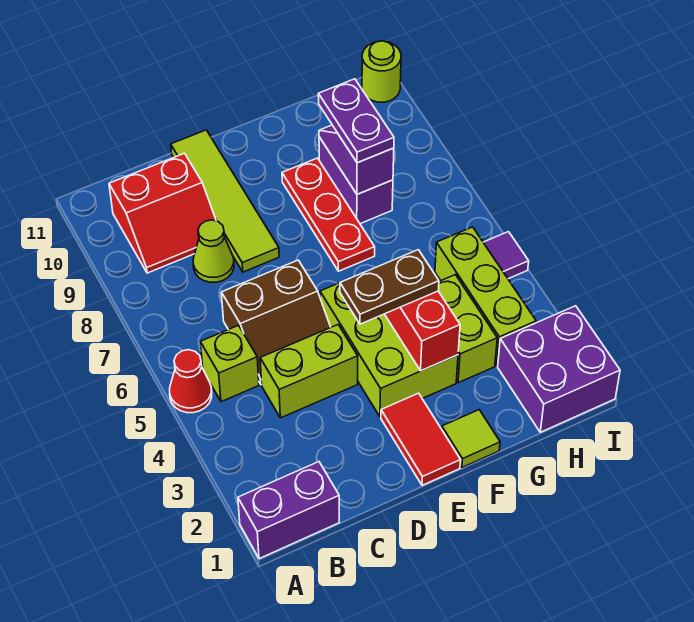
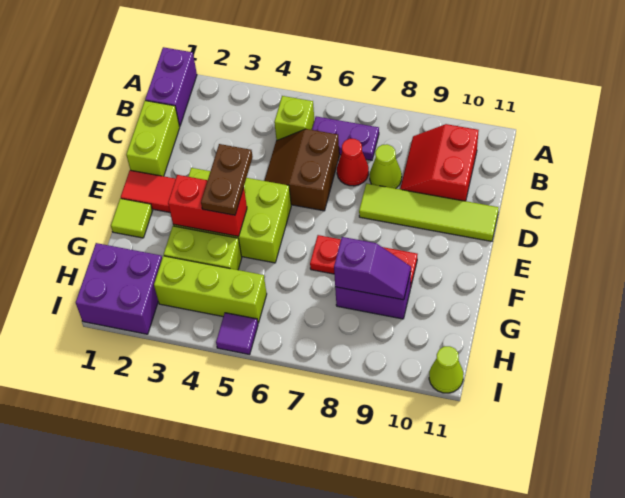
red 1x1 cone [170,350,212,413] -> red 1x1 cone moved to [337,139,369,186]
lime 1x2 brick [260,325,358,418] -> lime 1x2 brick moved to [126,101,180,176]
purple 1x2 plate [318,79,394,163] -> purple 1x2 plate moved to [312,116,379,160]
lime 1x1 round brick [362,41,401,102] -> lime 1x1 cone [429,346,463,393]

